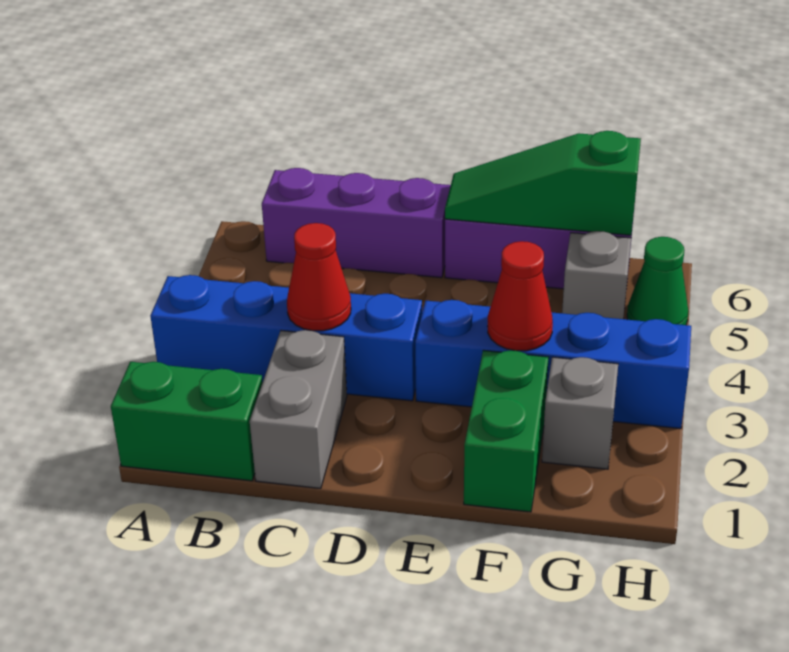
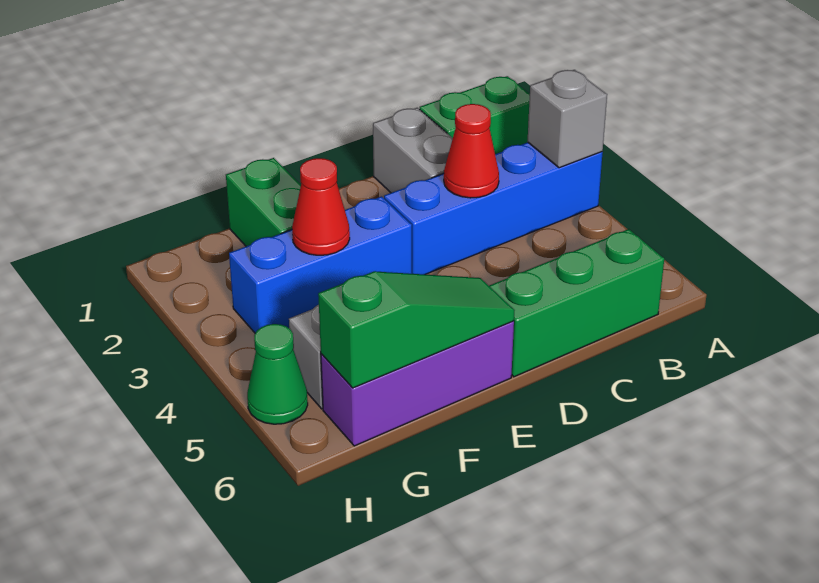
purple 1x3 brick [262,168,451,278] -> green 1x3 brick [489,229,664,377]
blue 1x4 brick [415,300,691,429] -> blue 1x3 brick [229,196,412,333]
grey 1x1 brick [542,357,618,469] -> grey 1x1 brick moved to [527,70,607,168]

